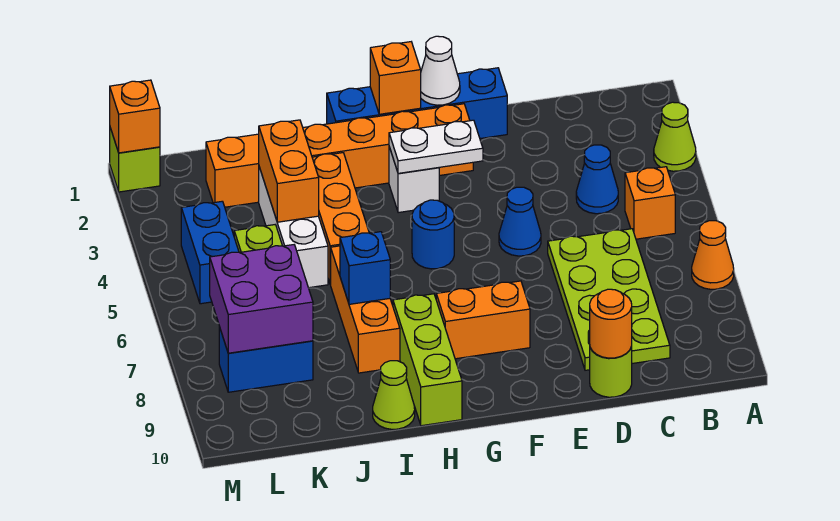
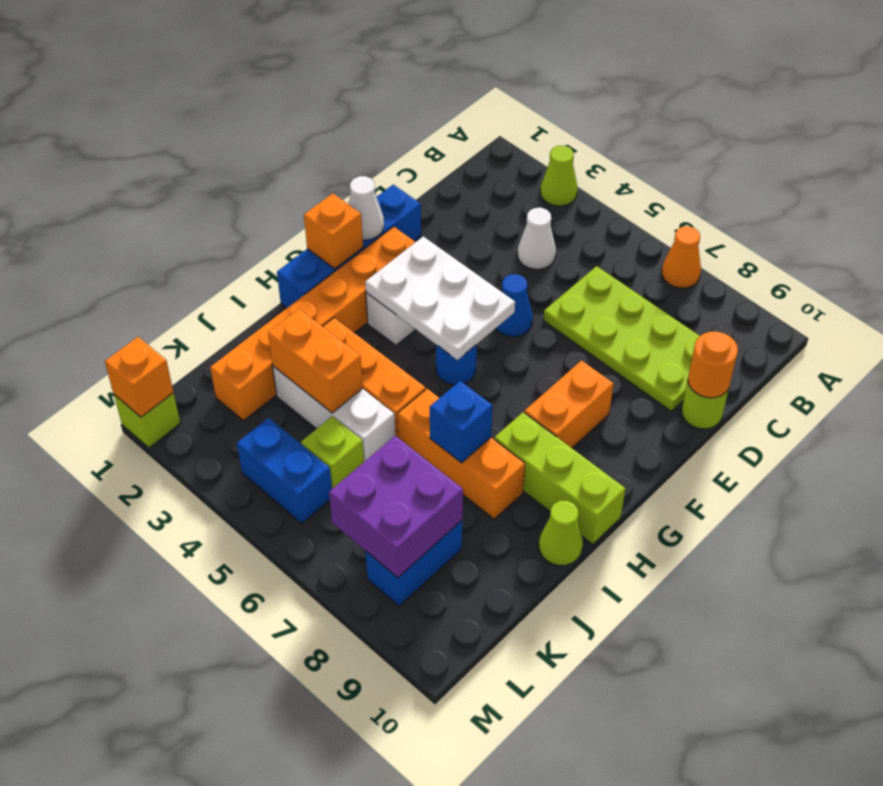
orange 1x1 brick [625,167,675,239] -> none
blue 1x1 cone [576,145,618,214] -> white 1x1 cone [517,208,556,269]
white 1x2 plate [389,120,483,173] -> white 2x3 plate [365,237,515,360]

